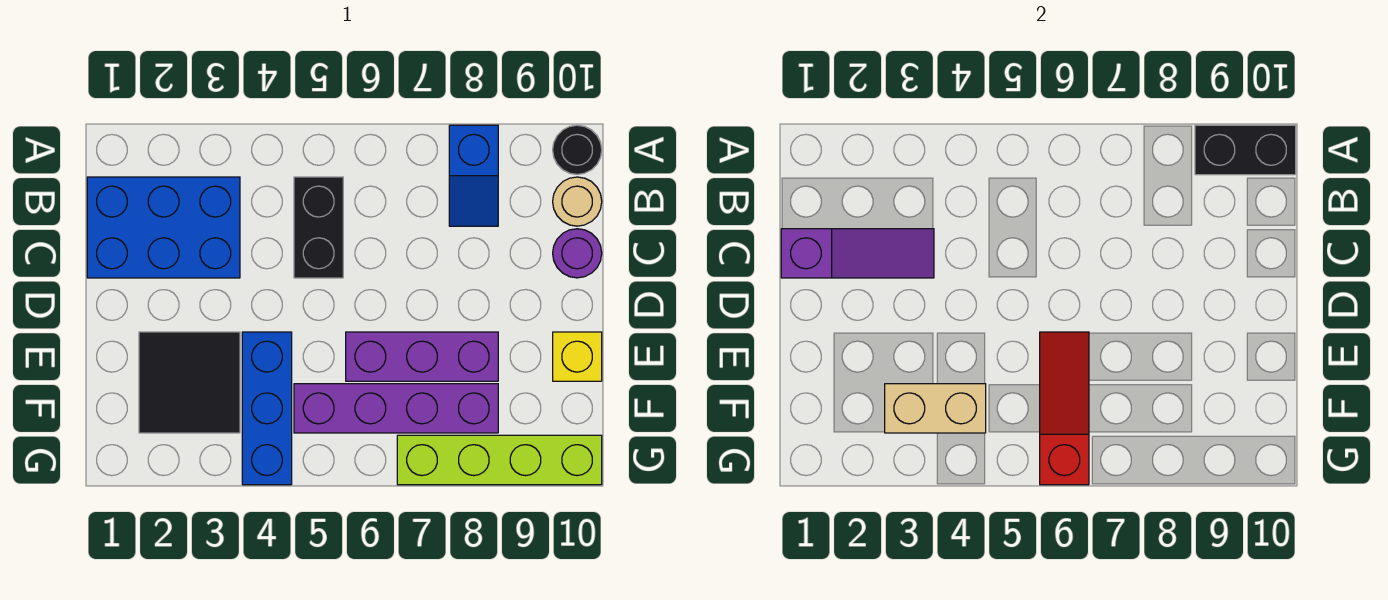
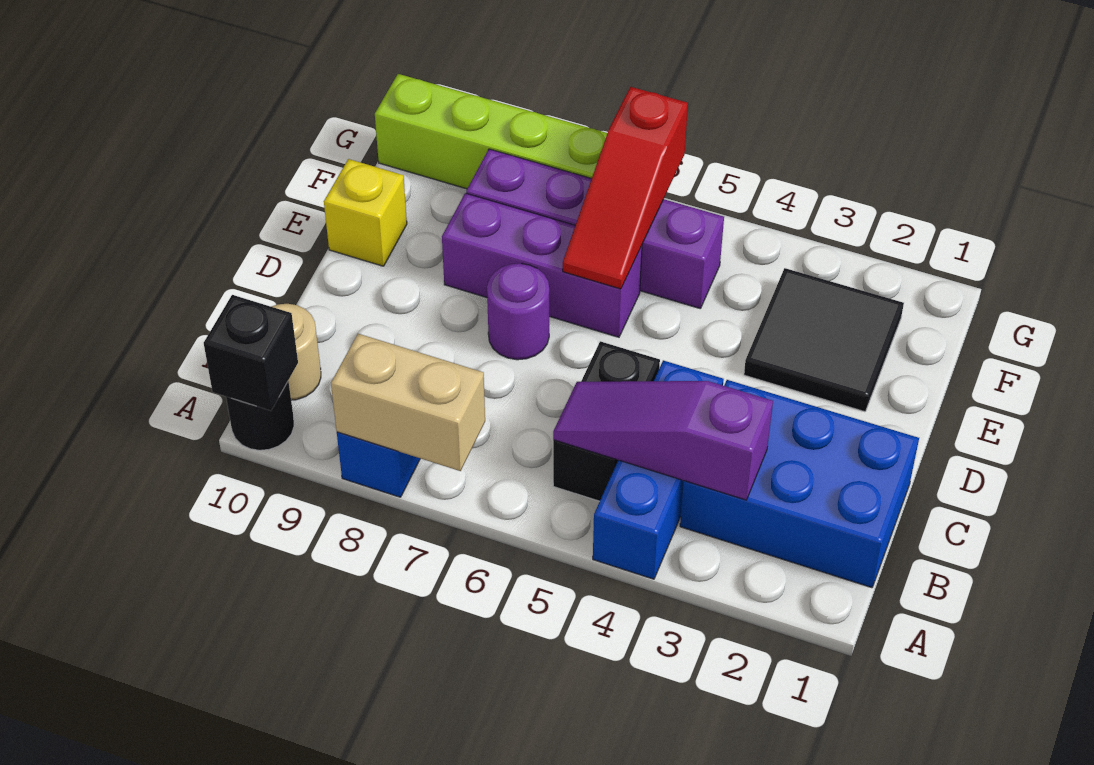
black 1x2 brick [1195,125,1296,175] -> black 1x1 brick [204,295,298,411]
purple 1x3 slope [781,229,934,278] -> purple 1x3 slope moved to [553,381,773,500]
purple 1x1 round brick [553,229,602,278] -> purple 1x1 round brick moved to [487,263,549,360]
blue 1x3 brick [242,332,292,485] -> blue 1x3 brick moved to [593,360,724,579]
tan 1x2 brick [885,384,986,433] -> tan 1x2 brick moved to [331,334,485,471]

